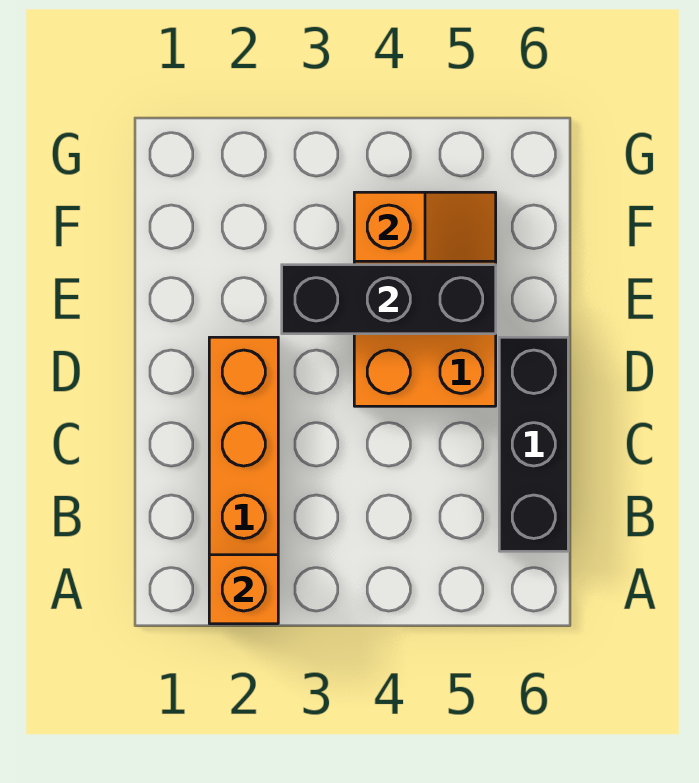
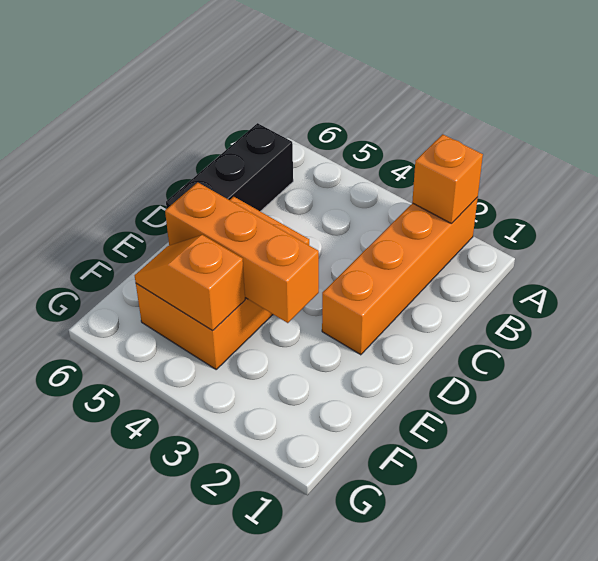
black 1x3 brick [282,265,496,334] -> orange 1x3 brick [165,182,319,323]

